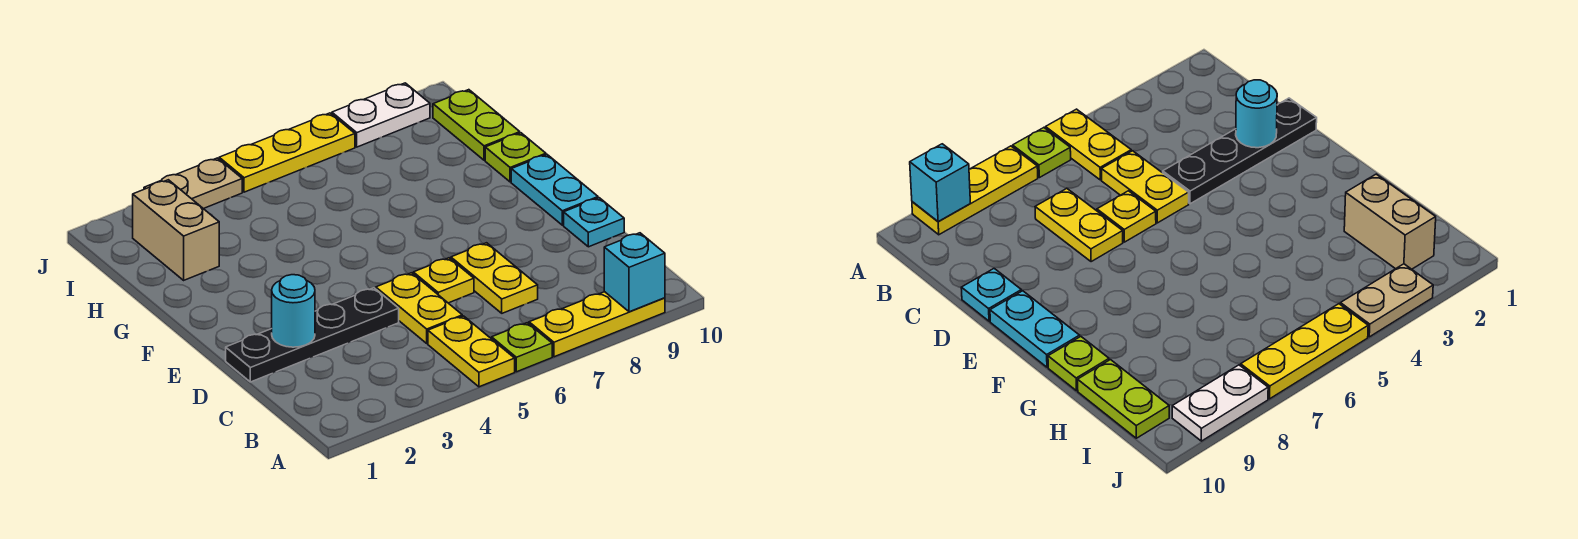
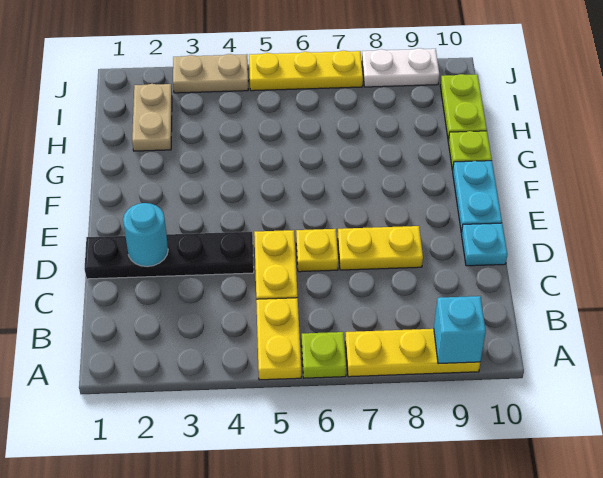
yellow 1x2 plate [451,243,538,313] -> yellow 1x2 plate turned to [338,226,423,270]
tan 1x2 brick [133,180,219,280] -> tan 1x2 plate [132,84,172,151]

